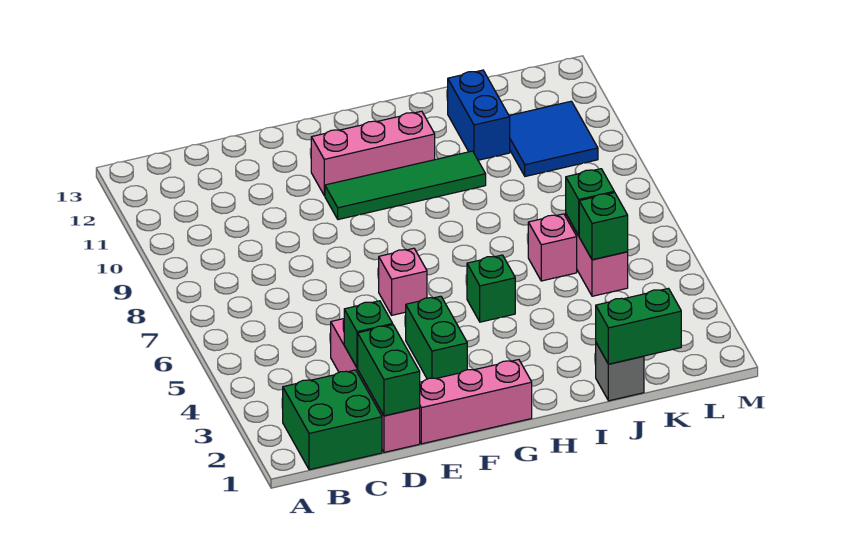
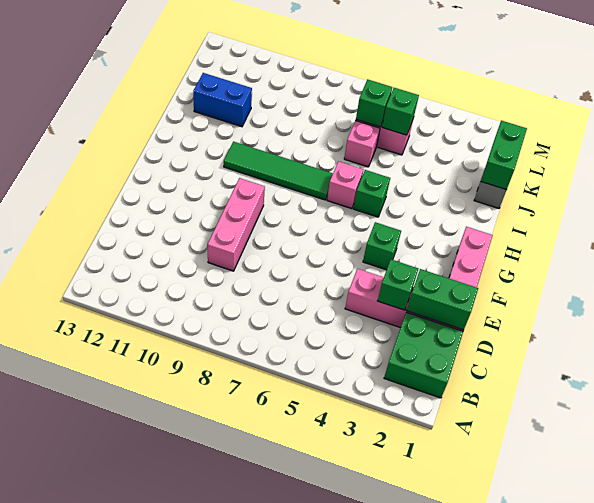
green 1x2 brick [406,296,467,379] -> green 1x1 brick [363,222,401,270]
pink 1x1 brick [379,248,427,315] -> pink 1x1 brick moved to [327,161,364,209]
green 1x4 tile [325,151,486,220] -> green 1x4 tile turned to [224,142,333,200]
pink 1x3 brick [311,111,435,196] -> pink 1x3 brick moved to [207,178,265,271]
blue 2x2 tile [509,101,598,176] -> none

